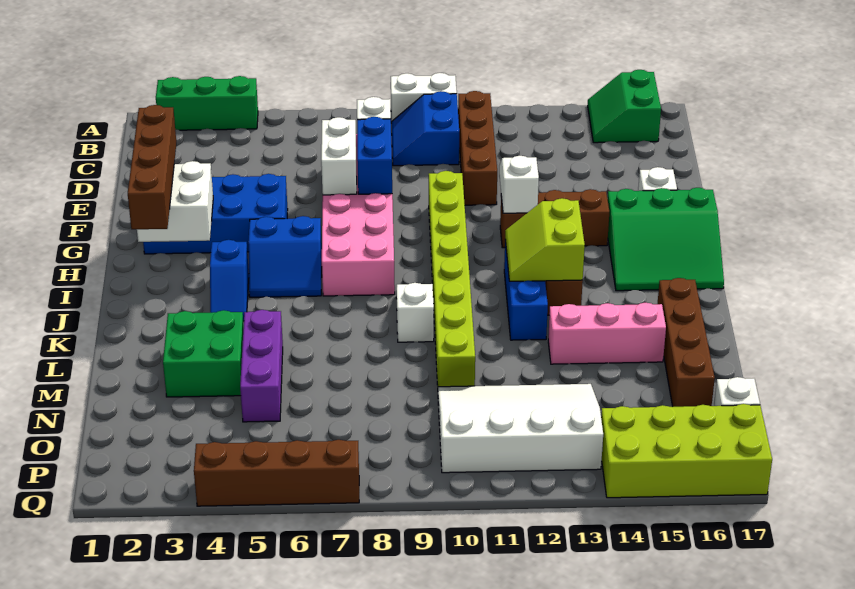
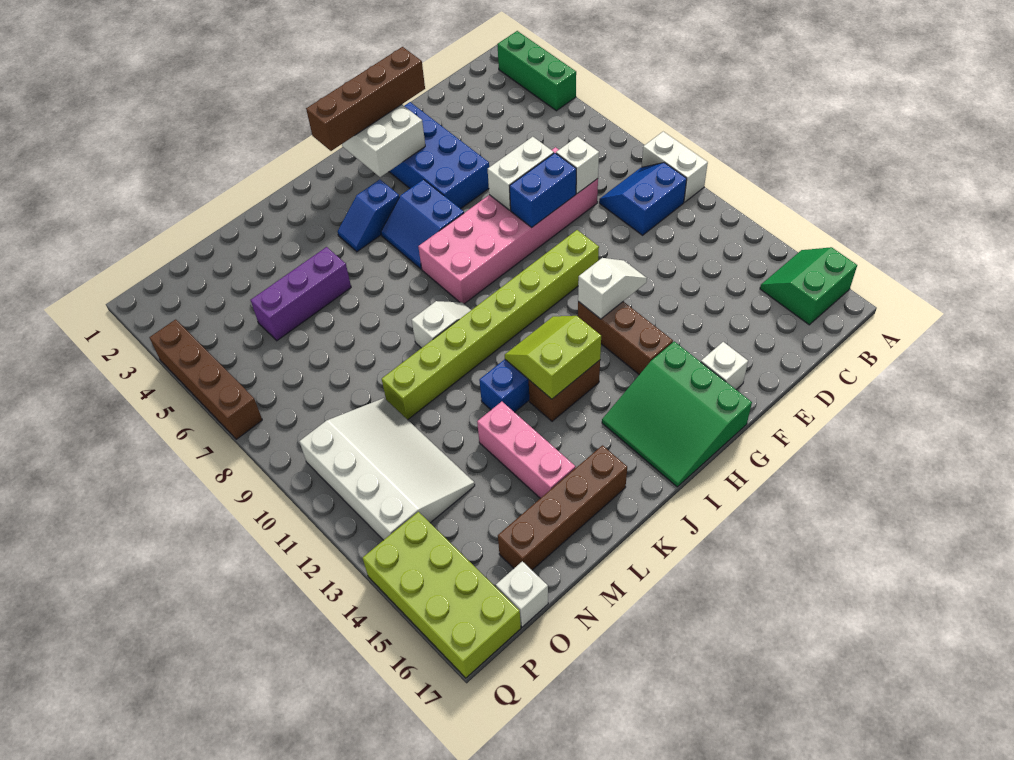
brown 1x4 brick [458,91,497,205] -> none
green 2x2 brick [163,310,244,397] -> none

